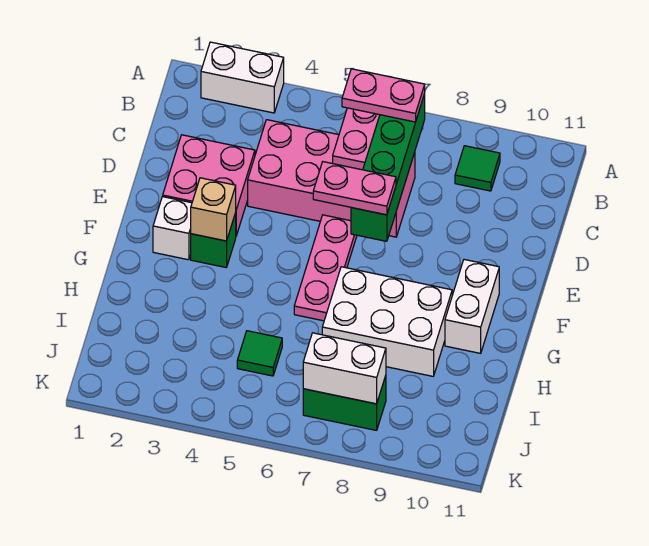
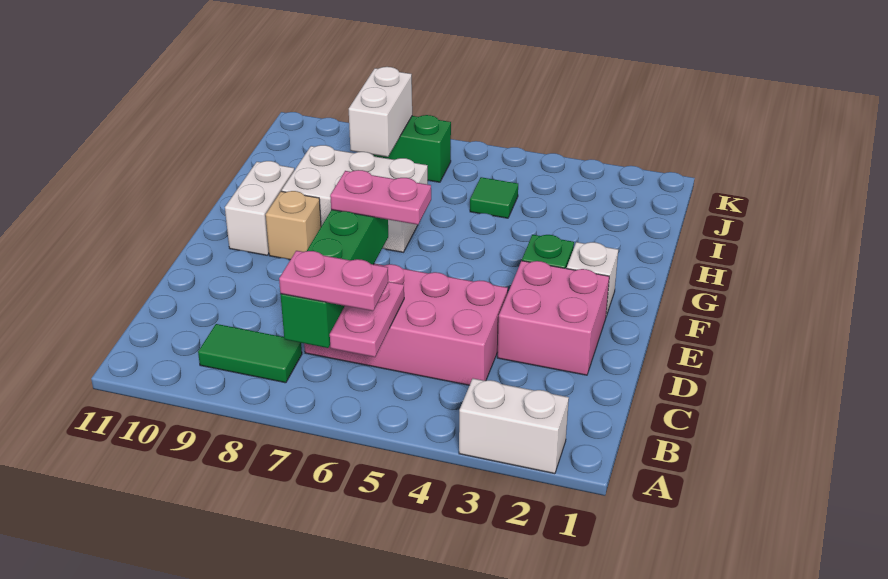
green 1x1 tile [455,146,500,191] -> green 1x2 tile [198,324,302,383]
pink 1x3 plate [294,215,357,321] -> none
tan 1x1 brick [191,178,236,241] -> tan 1x1 brick moved to [266,191,321,260]
white 1x2 brick [303,333,386,404] -> white 1x2 brick turned to [349,67,412,157]

